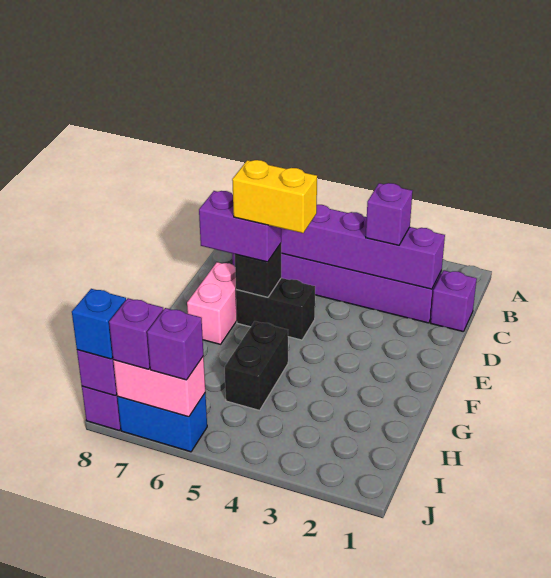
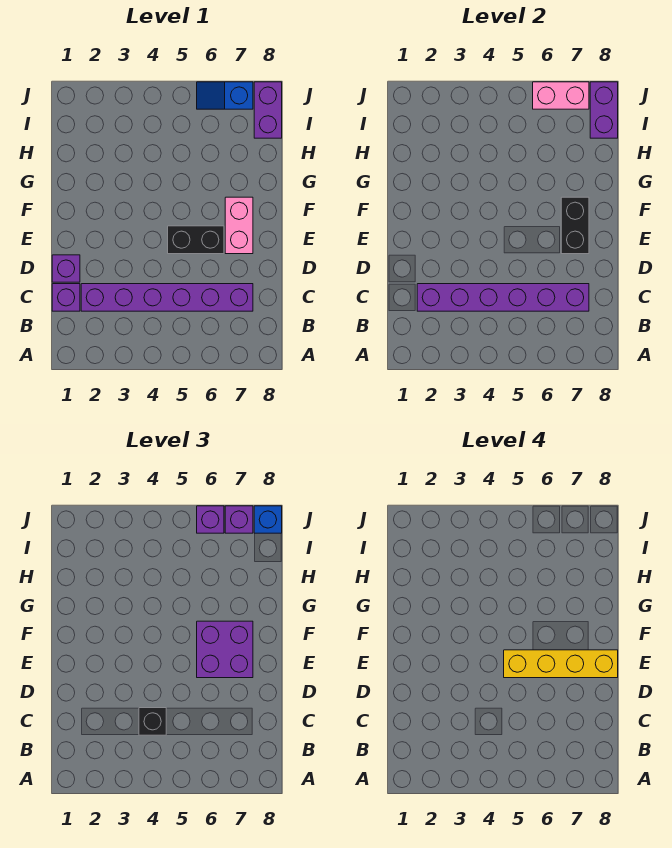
purple 1x1 brick [366,183,412,245] -> purple 1x1 brick moved to [52,255,80,282]
yellow 1x2 brick [232,160,317,233] -> yellow 1x4 brick [504,650,618,678]
black 1x1 brick [235,244,282,297] -> black 1x1 brick moved to [139,708,166,735]
purple 1x2 brick [199,191,281,262] -> purple 2x2 brick [197,621,253,678]
black 1x2 brick [225,321,288,410] -> black 1x2 brick moved to [561,197,589,254]
blue 1x2 brick [117,393,207,452] -> blue 1x2 slope [197,82,253,109]

